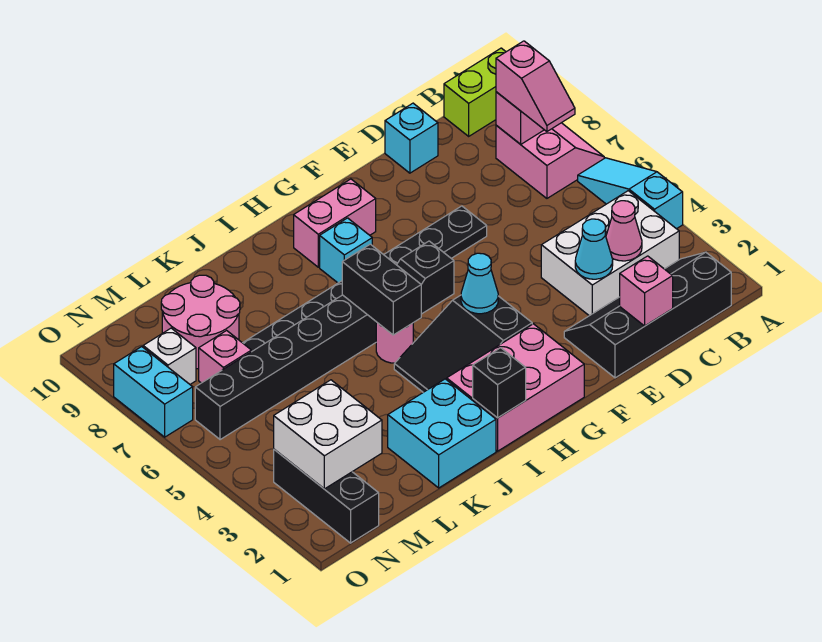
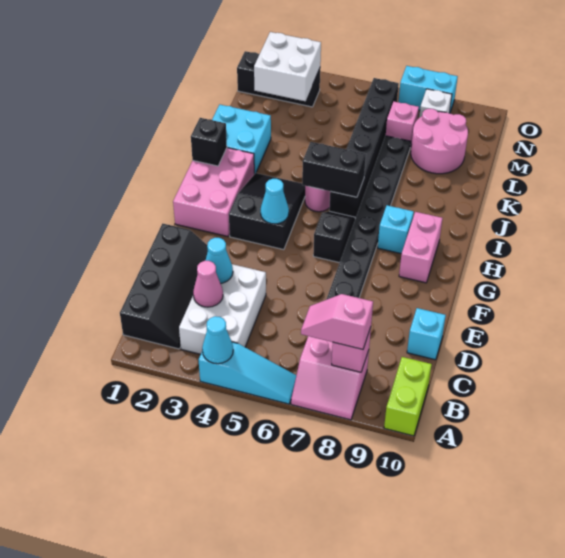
none -> cyan 1x1 cone [202,316,233,364]
pink 1x1 brick [620,256,673,326] -> none

